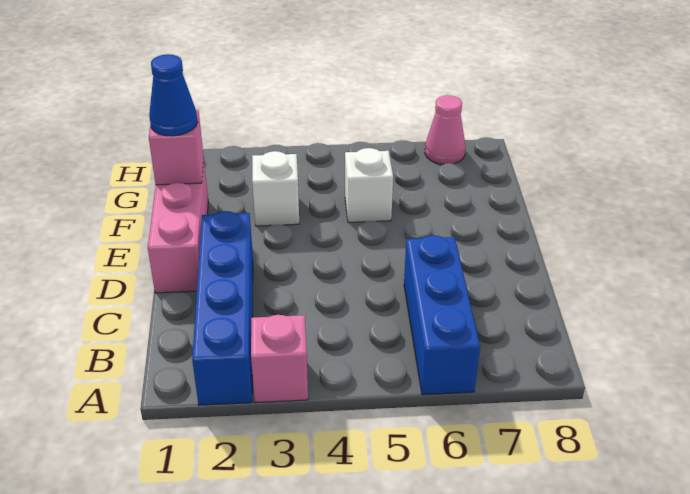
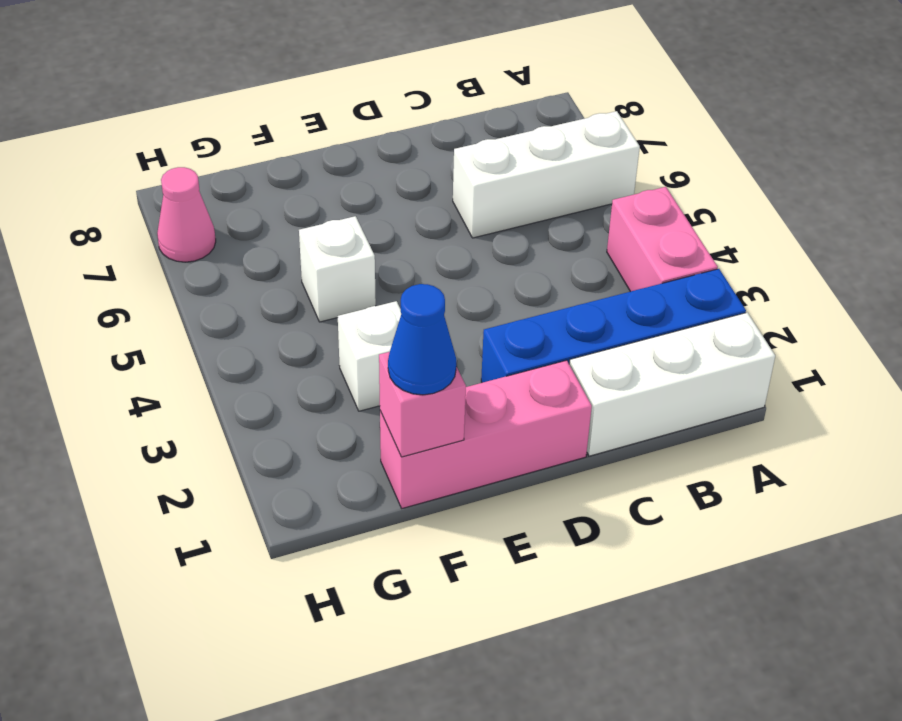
none -> white 1x3 brick [569,313,775,456]
pink 1x1 brick [251,315,308,403] -> pink 1x2 brick [607,187,718,292]
blue 1x3 brick [404,235,480,395] -> white 1x3 brick [453,111,640,238]

